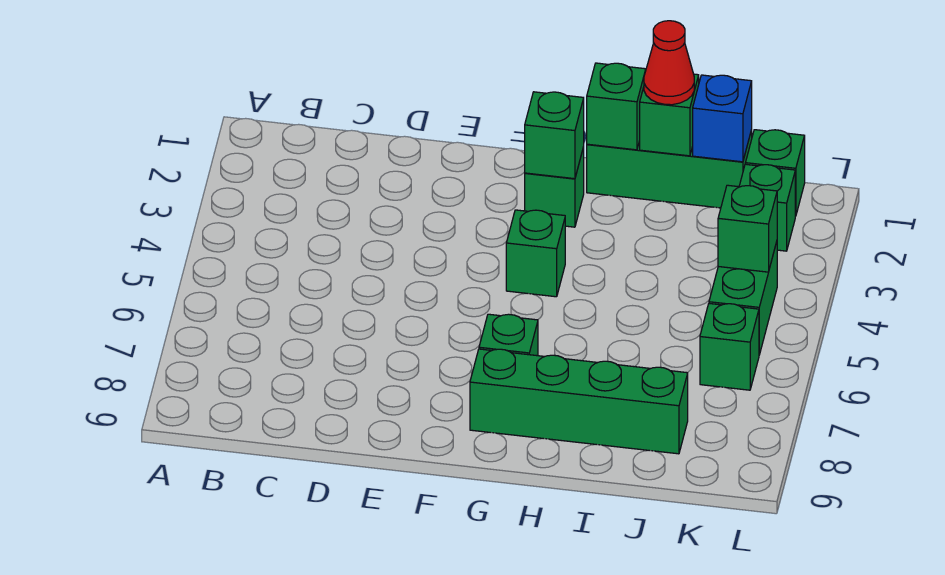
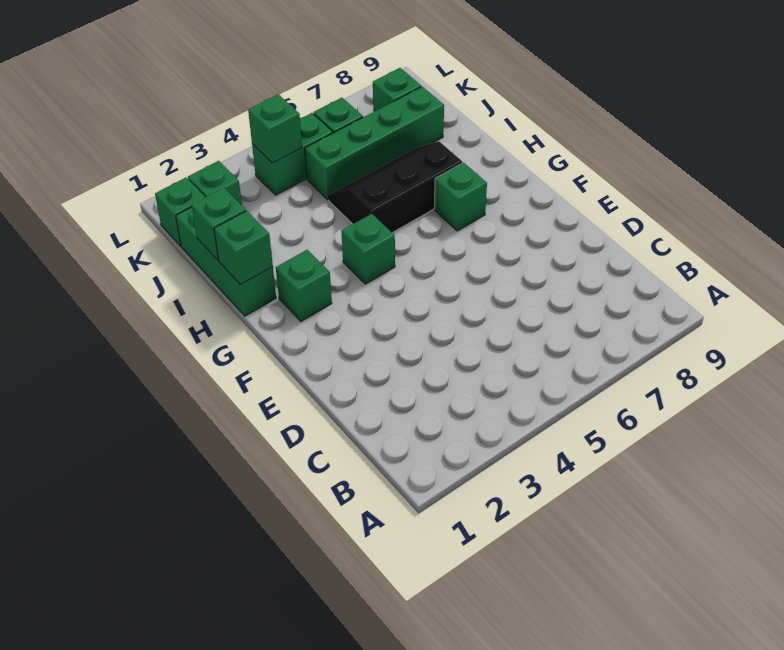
green 1x1 brick [525,92,584,179] -> green 1x1 brick moved to [373,68,421,112]
green 1x4 brick [470,349,688,454] -> green 1x4 brick turned to [305,87,444,200]
none -> black 2x3 slope [329,141,462,233]
red 1x1 cone [644,21,694,105] -> none
blue 1x1 brick [693,75,752,162] -> none

